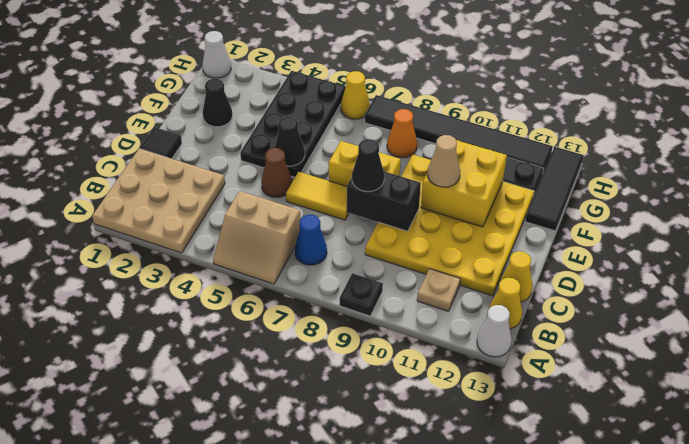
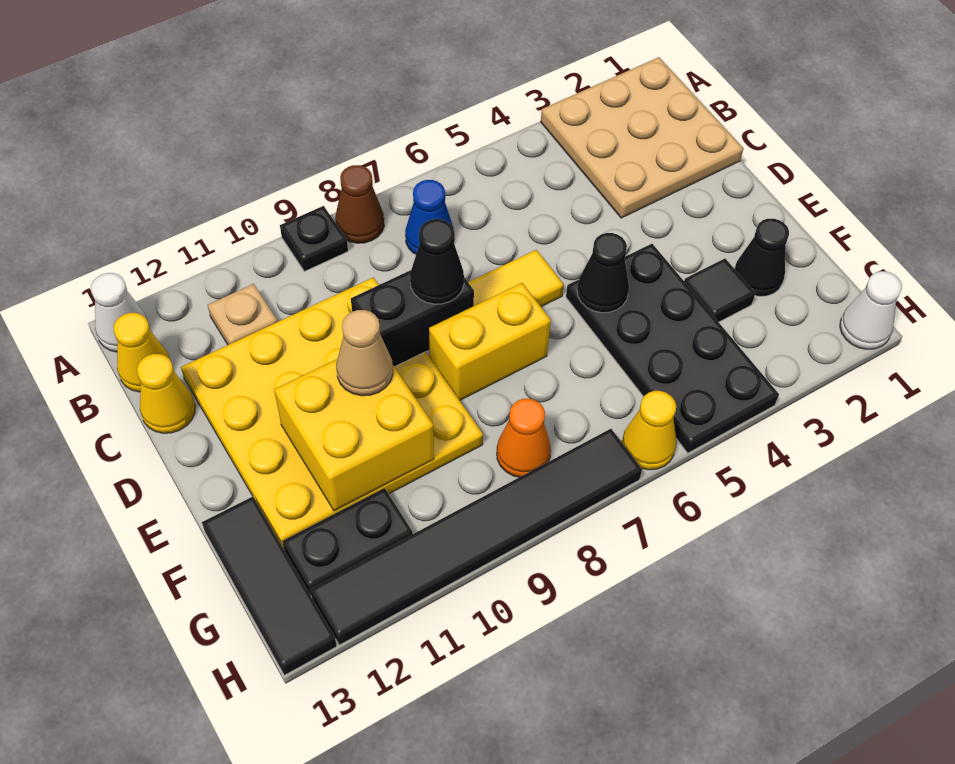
tan 2x2 slope [213,191,300,284] -> none
black 1x1 tile [140,127,182,159] -> black 1x1 tile moved to [684,259,755,322]
brown 1x1 cone [261,148,292,197] -> brown 1x1 cone moved to [335,165,384,243]

